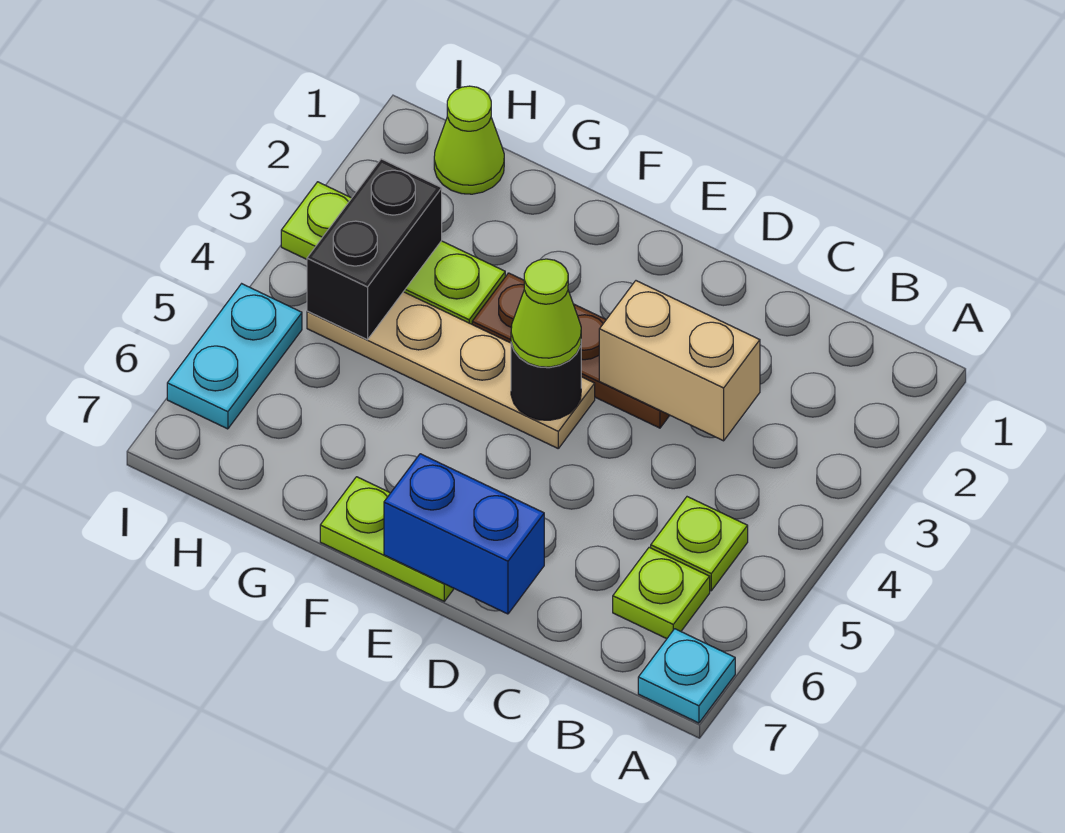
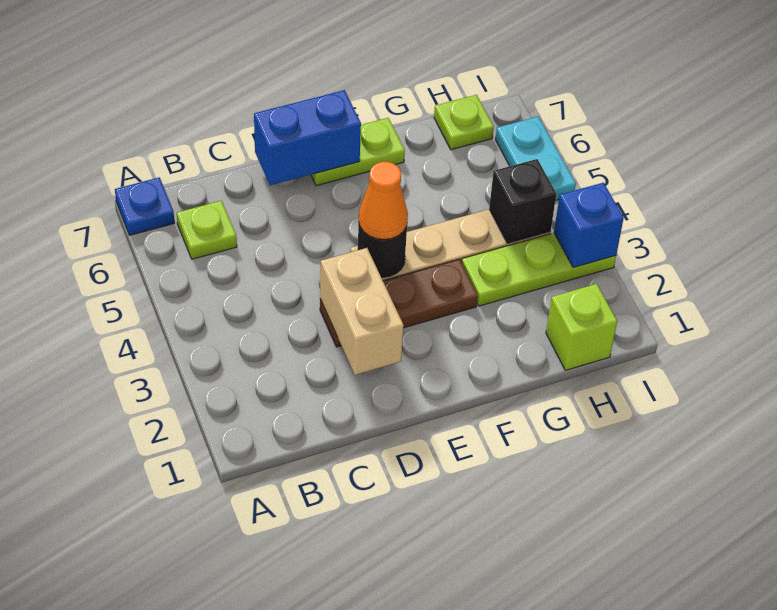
cyan 1x1 plate [638,629,735,723] -> blue 1x1 plate [115,177,174,235]
lime 1x1 plate [651,497,748,591] -> lime 1x1 plate moved to [434,95,494,150]
tan 1x2 brick [599,281,760,441] -> tan 1x2 brick turned to [320,248,404,375]
lime 1x1 cone [511,259,581,367] -> orange 1x1 cone [359,162,408,240]
lime 1x1 cone [434,86,504,194] -> lime 1x1 brick [546,284,617,370]
black 1x2 brick [307,159,442,340] -> black 1x1 brick [489,159,556,243]
none -> blue 1x1 brick [554,183,624,267]

